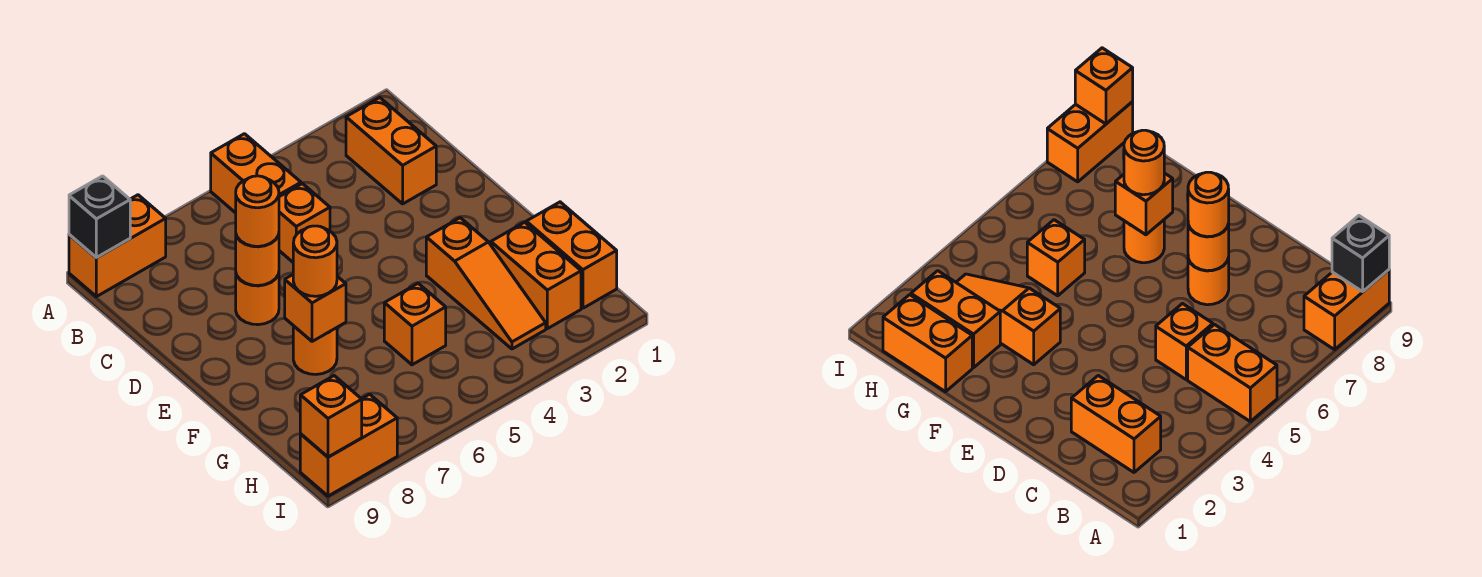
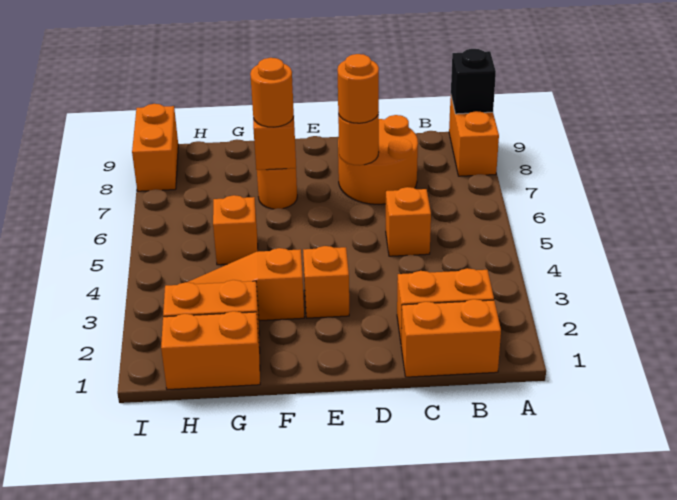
orange 1x2 brick [211,134,301,213] -> orange 1x2 brick moved to [401,299,501,377]
orange 1x1 round brick [236,273,279,325] -> orange 2x2 round brick [338,115,418,204]
orange 1x1 brick [300,376,362,457] -> orange 1x1 brick moved to [303,246,349,318]

